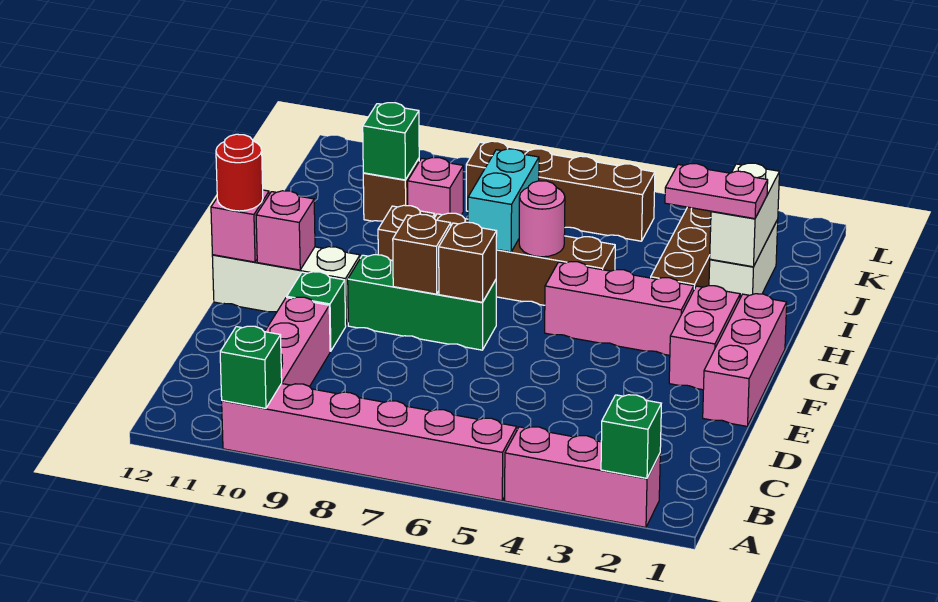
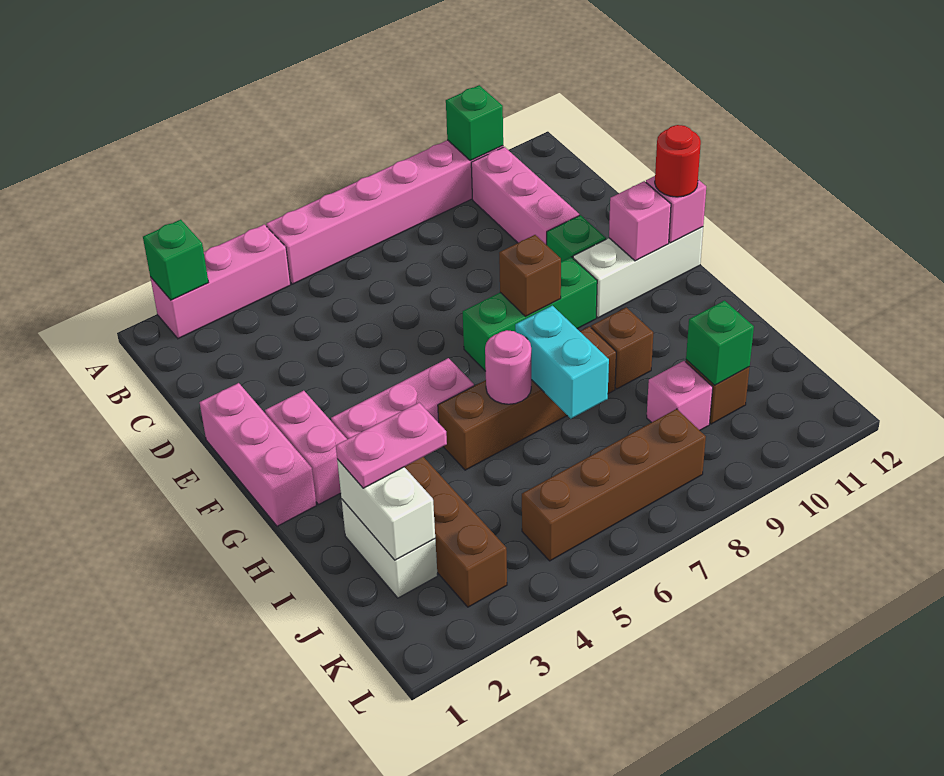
brown 1x1 brick [439,222,497,302] -> none

